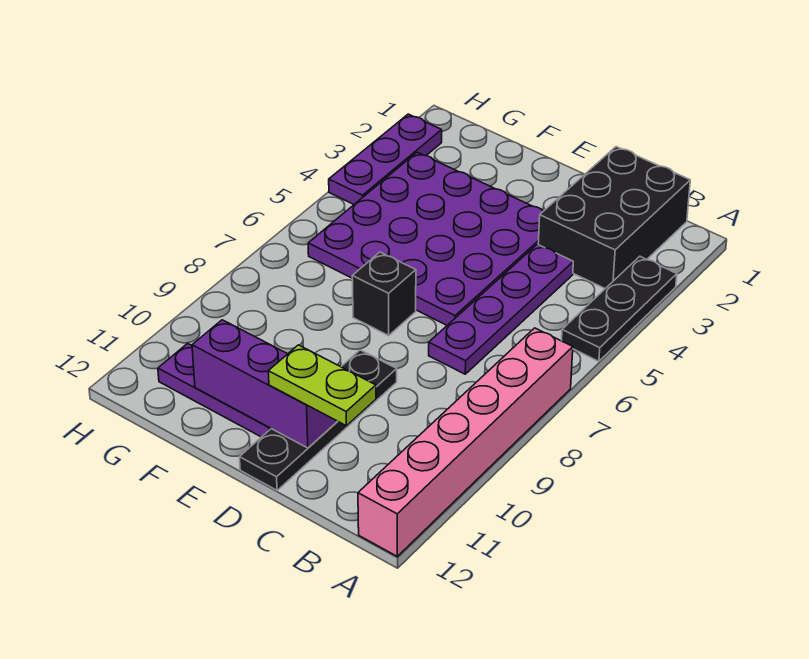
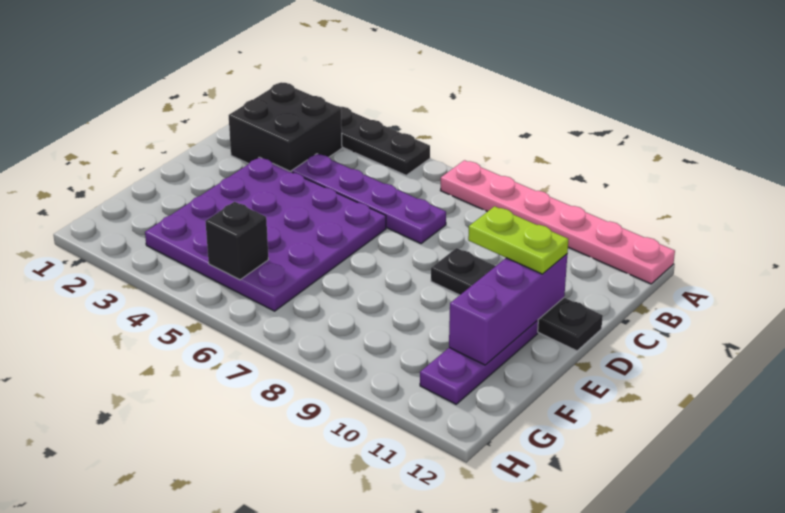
pink 1x6 brick [358,328,573,556] -> pink 1x6 plate [441,160,675,284]
black 2x3 brick [538,147,690,289] -> black 2x2 brick [229,82,342,172]
lime 1x2 plate [268,345,376,426] -> lime 1x2 plate turned to [468,206,569,274]
black 1x1 brick [352,252,416,335] -> black 1x1 brick moved to [205,202,269,280]
purple 1x3 plate [329,114,442,204] -> none

